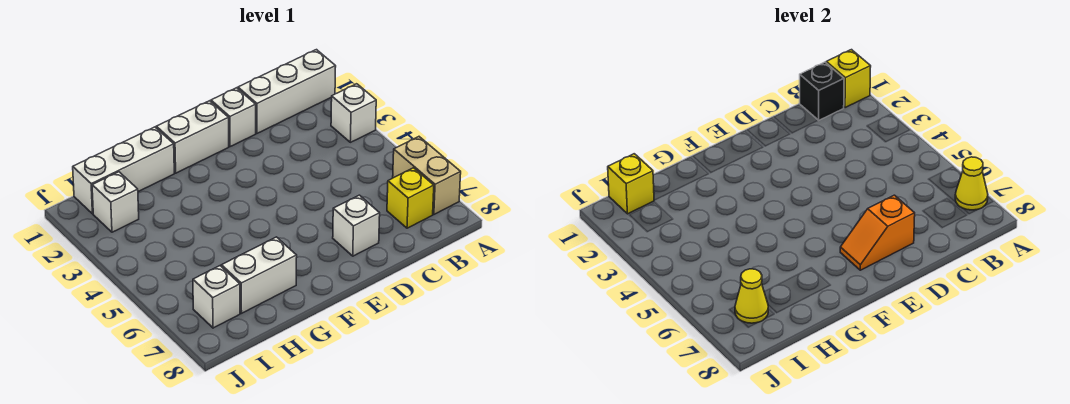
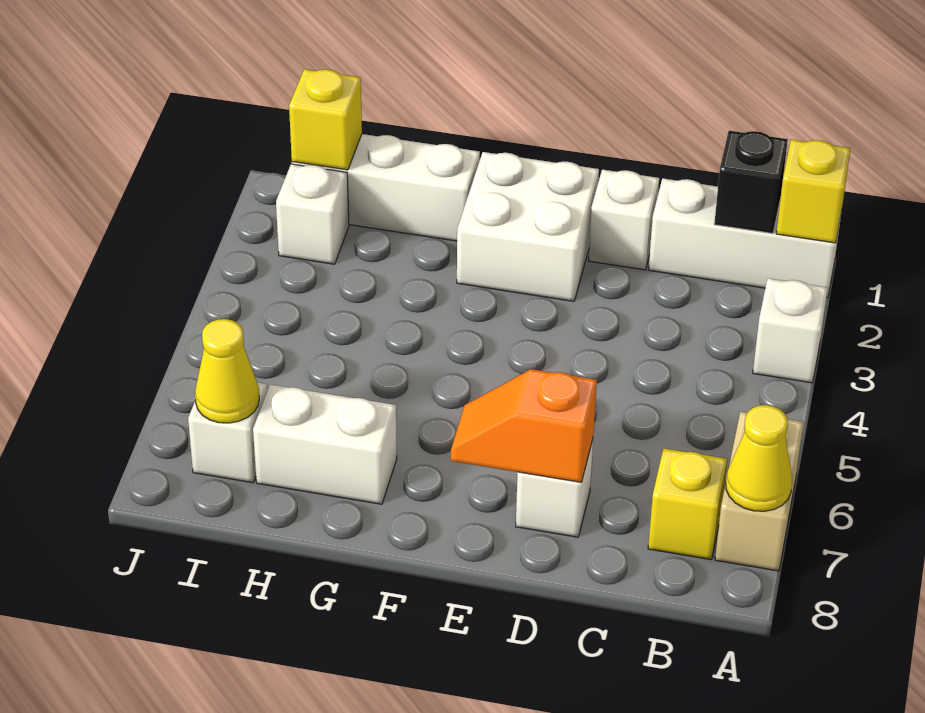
white 1x2 brick [156,101,229,173] -> white 2x2 brick [457,152,599,301]

